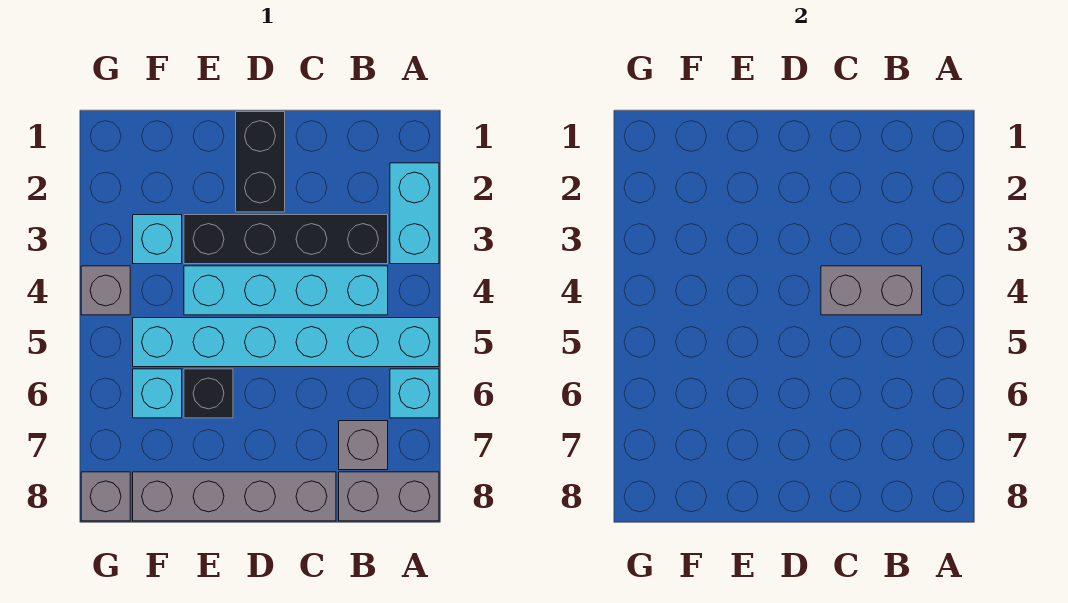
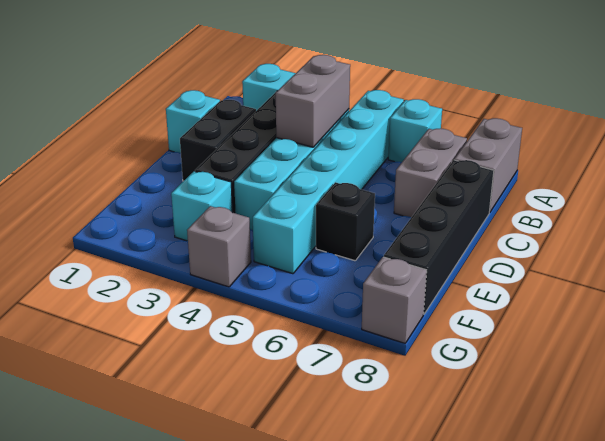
grey 1x1 brick [339,421,388,470] -> grey 1x2 brick [394,128,467,217]
grey 1x4 brick [133,472,336,521] -> black 1x4 brick [384,160,494,314]
black 1x2 brick [236,112,285,212] -> black 1x2 brick turned to [180,100,256,181]
cyan 1x1 brick [133,369,182,418] -> cyan 1x1 brick moved to [166,90,220,153]

